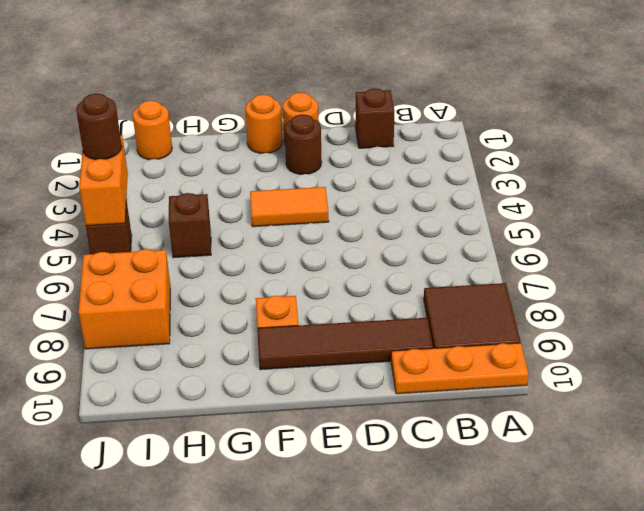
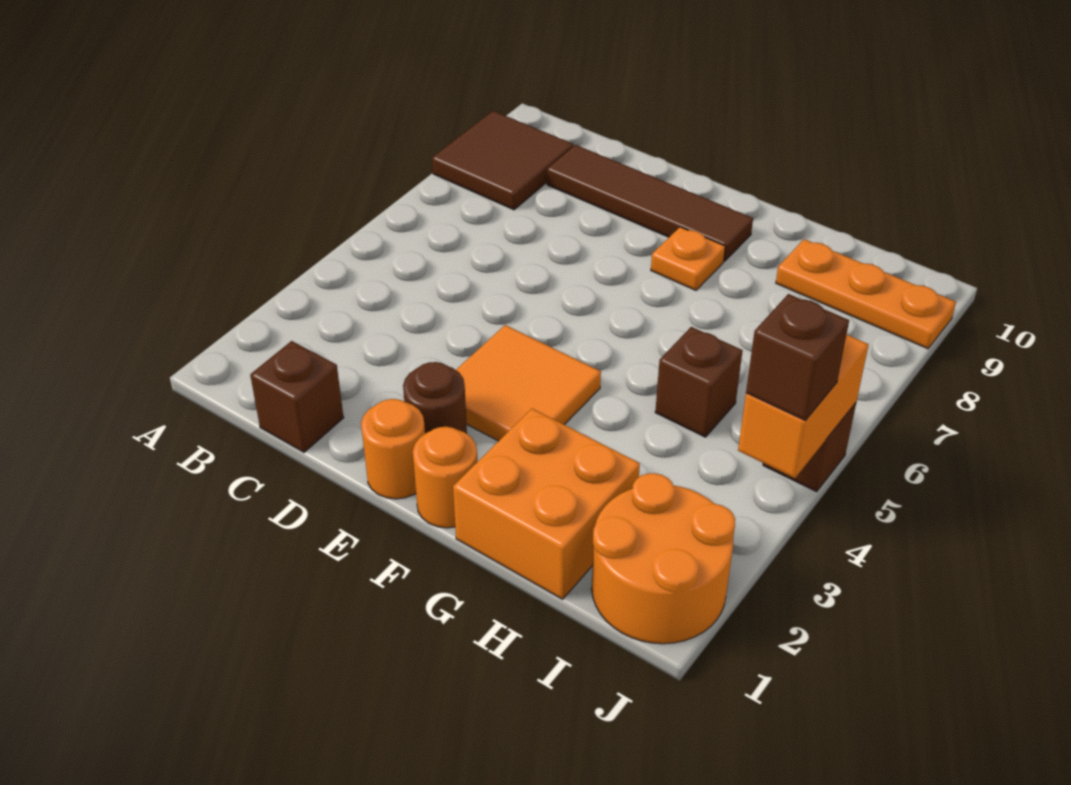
orange 1x3 plate [391,343,529,394] -> orange 1x3 plate moved to [776,239,956,349]
orange 1x2 tile [250,187,329,227] -> orange 2x2 tile [456,325,601,441]
orange 1x1 round brick [133,101,172,160] -> orange 2x2 round brick [592,473,735,644]
orange 2x2 brick [78,249,170,349] -> orange 2x2 brick moved to [453,409,640,599]
brown 1x1 round brick [76,94,122,160] -> brown 1x1 brick [746,294,849,420]

